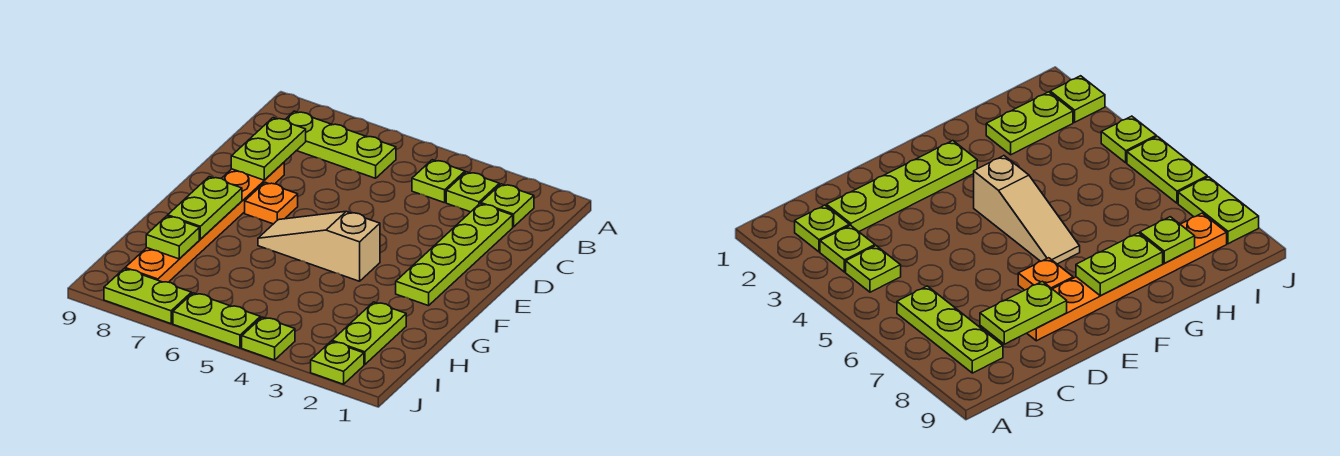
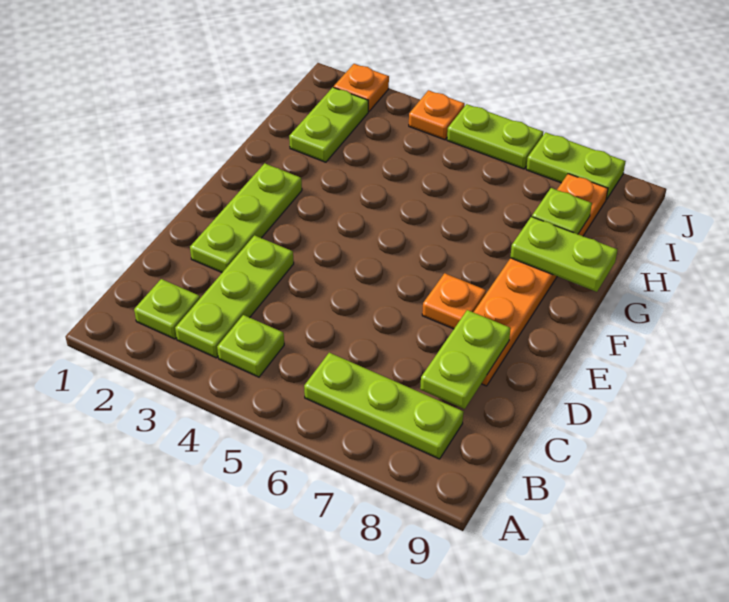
lime 1x1 plate [446,172,499,212] -> lime 1x3 plate [175,235,294,358]
lime 1x4 plate [396,204,513,306] -> lime 1x3 plate [190,163,302,272]
tan 1x3 slope [258,212,380,281] -> none
lime 1x2 plate [168,177,242,239] -> lime 1x2 plate turned to [510,217,617,292]
lime 1x1 plate [311,341,364,384] -> orange 1x1 plate [334,64,389,112]
lime 1x1 plate [242,317,295,360] -> orange 1x1 plate [409,90,465,140]

